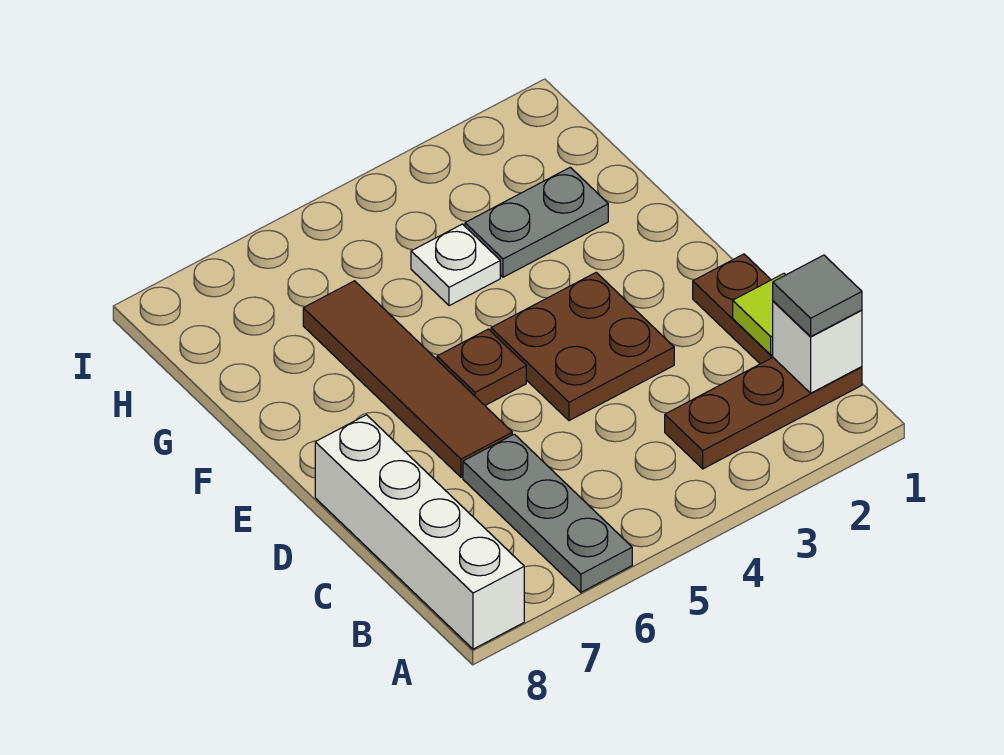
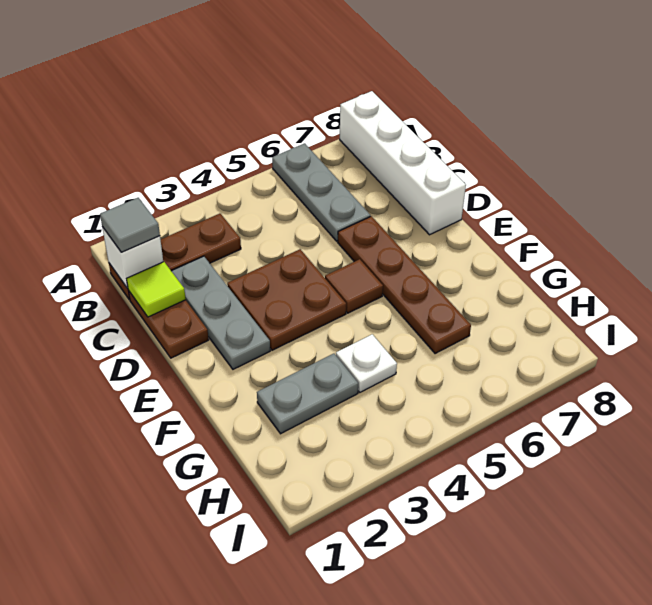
none -> grey 1x3 plate [172,256,270,369]
brown 1x4 tile [303,281,512,477] -> brown 1x4 plate [338,216,471,354]
brown 1x1 plate [437,329,526,405] -> brown 1x1 tile [325,259,383,313]

